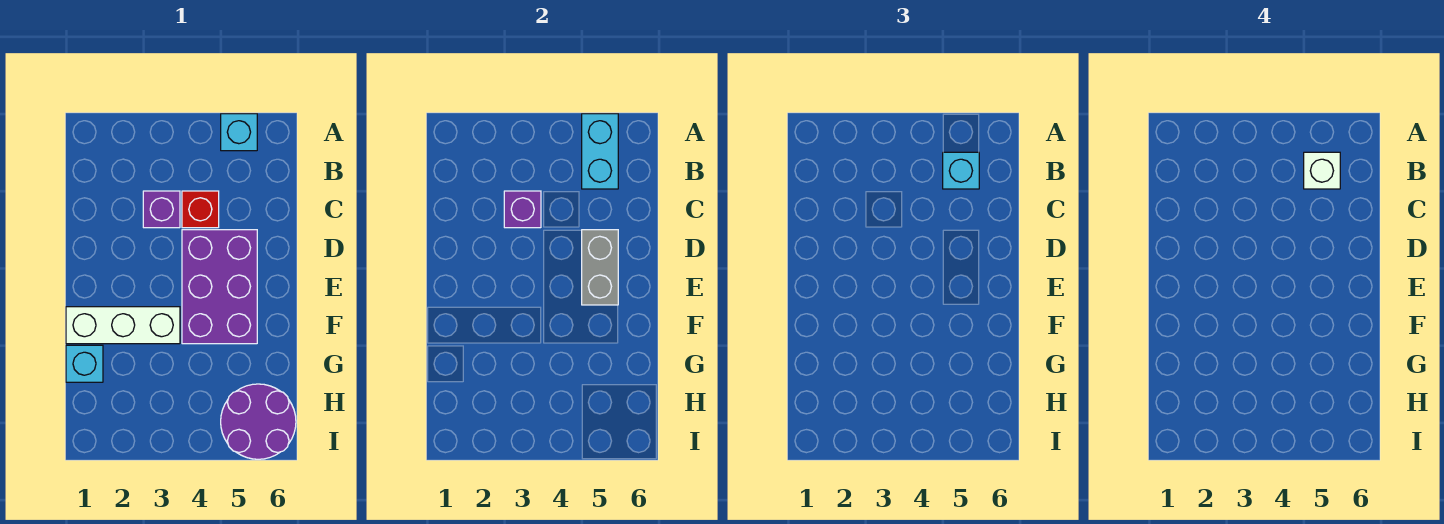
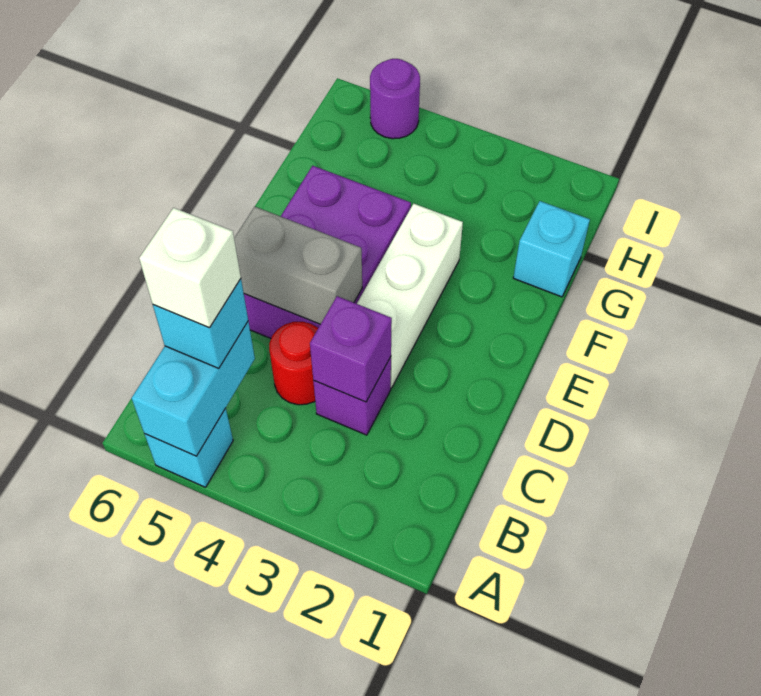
red 1x1 brick [182,191,219,228] -> red 1x1 round brick [269,322,318,405]
grey 1x2 brick [582,230,618,305] -> grey 1x2 brick turned to [234,207,362,324]
white 1x3 brick [66,307,180,344] -> white 1x3 brick turned to [357,204,463,388]
purple 2x2 round brick [221,384,296,459] -> purple 1x1 round brick [370,59,420,139]

